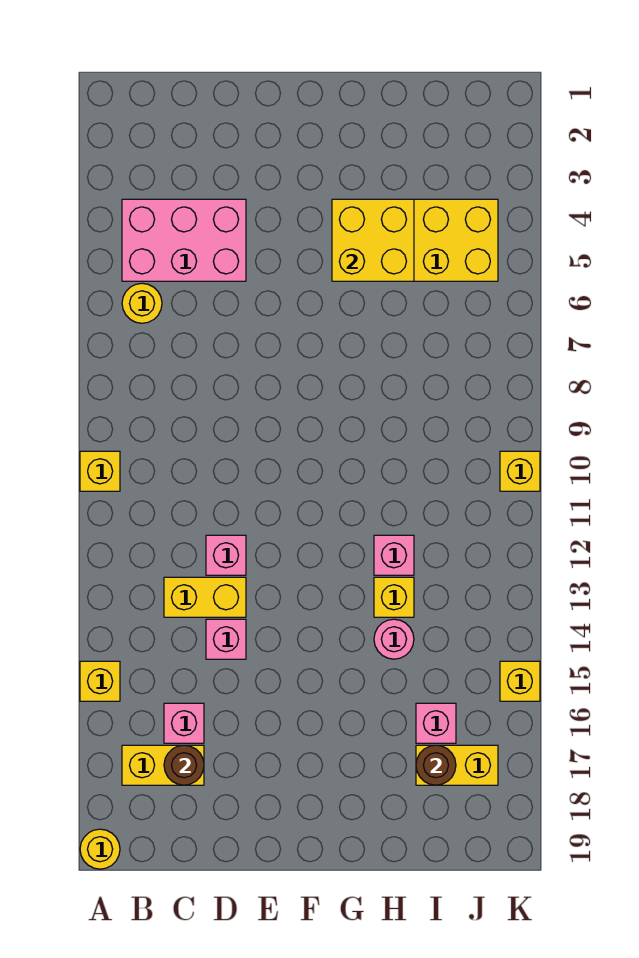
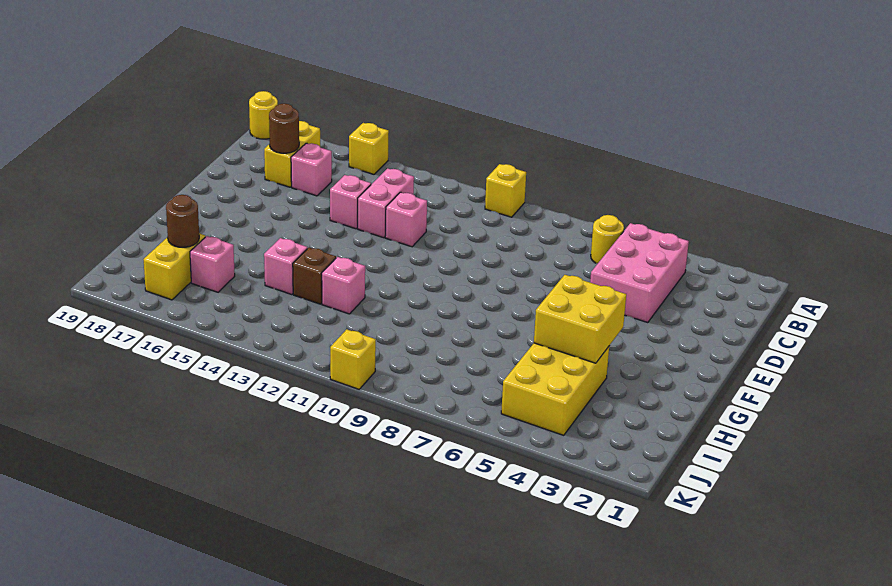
yellow 1x2 brick [164,577,246,617] -> pink 1x2 brick [358,168,414,238]
yellow 1x1 brick [374,577,414,617] -> brown 1x1 brick [293,248,336,304]
pink 1x1 round brick [374,619,414,659] -> pink 1x1 brick [264,238,307,295]
yellow 1x1 brick [500,661,540,701] -> none

